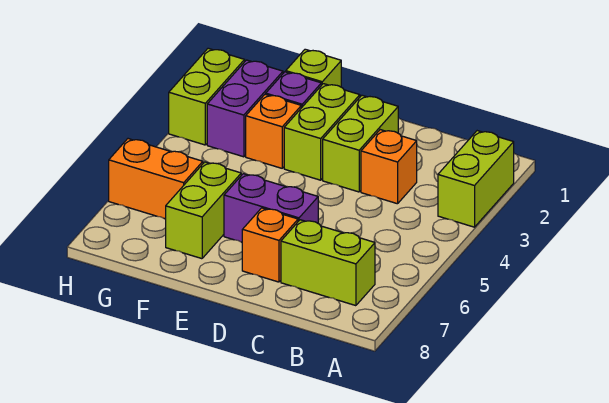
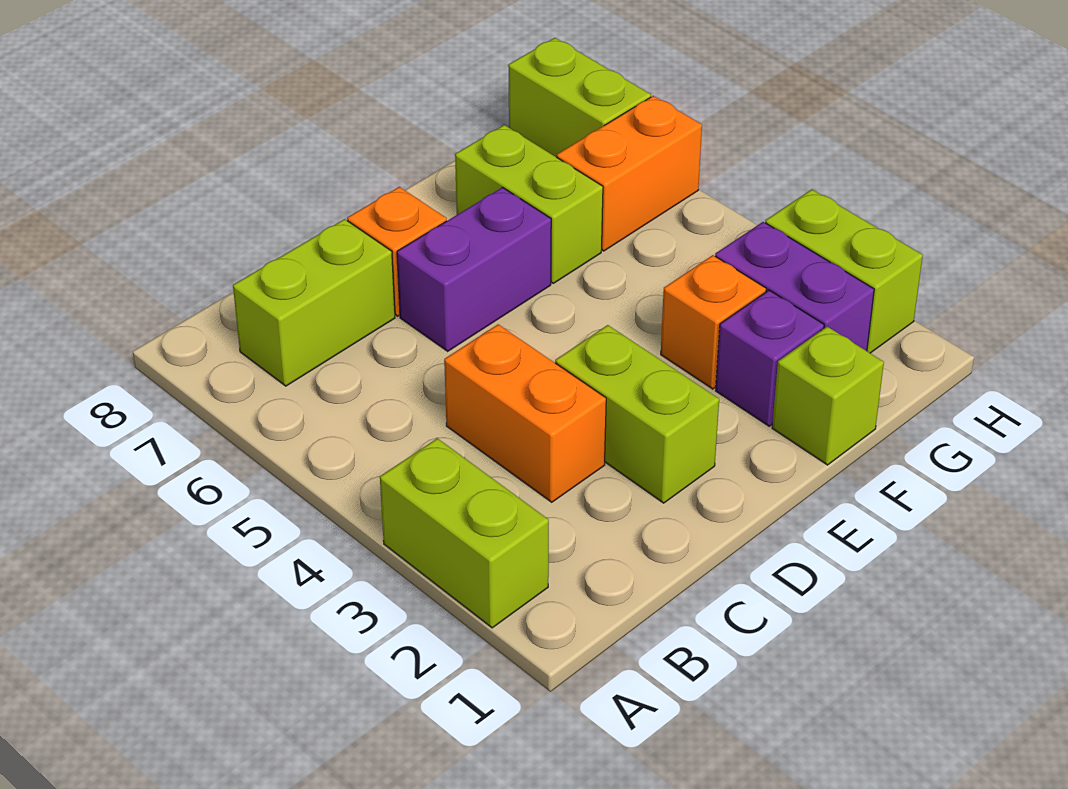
orange 1x1 brick [361,130,417,204] -> orange 1x2 brick [444,324,606,502]
lime 1x2 brick [284,84,360,180] -> lime 1x2 brick moved to [508,38,651,157]

